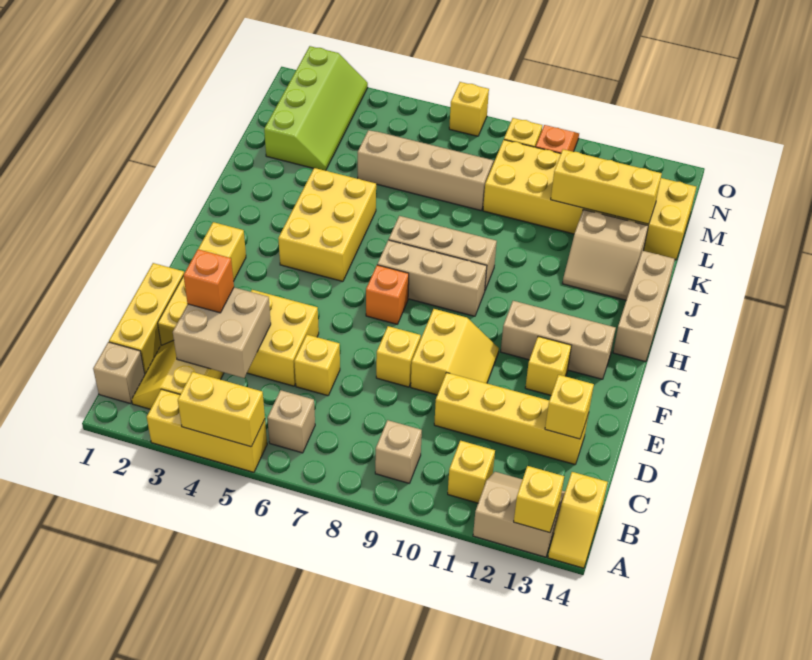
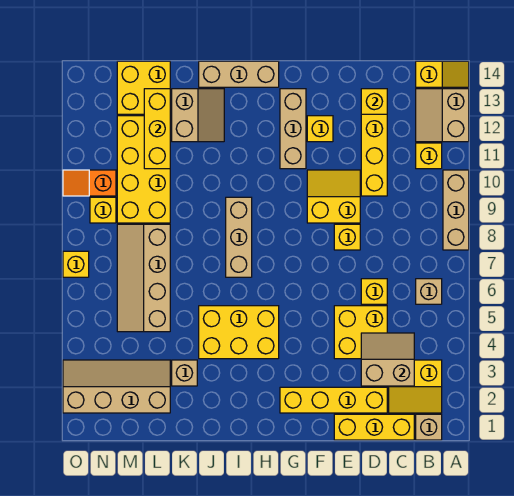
yellow 1x3 brick [147,389,267,472] -> none
yellow 1x2 brick [178,372,265,447] -> none
yellow 1x1 brick [514,466,564,533] -> none
tan 1x1 brick [375,420,422,483] -> tan 1x1 brick moved to [172,360,197,386]
tan 2x2 brick [173,287,271,378] -> tan 2x2 slope [361,333,414,386]
orange 1x1 brick [184,249,234,313] -> none
orange 1x1 brick [366,265,409,324] -> none
tan 1x3 brick [377,240,487,316] -> tan 1x3 brick moved to [443,170,469,250]
lime 2x4 slope [264,46,368,171] -> tan 2x4 slope [63,360,170,413]

